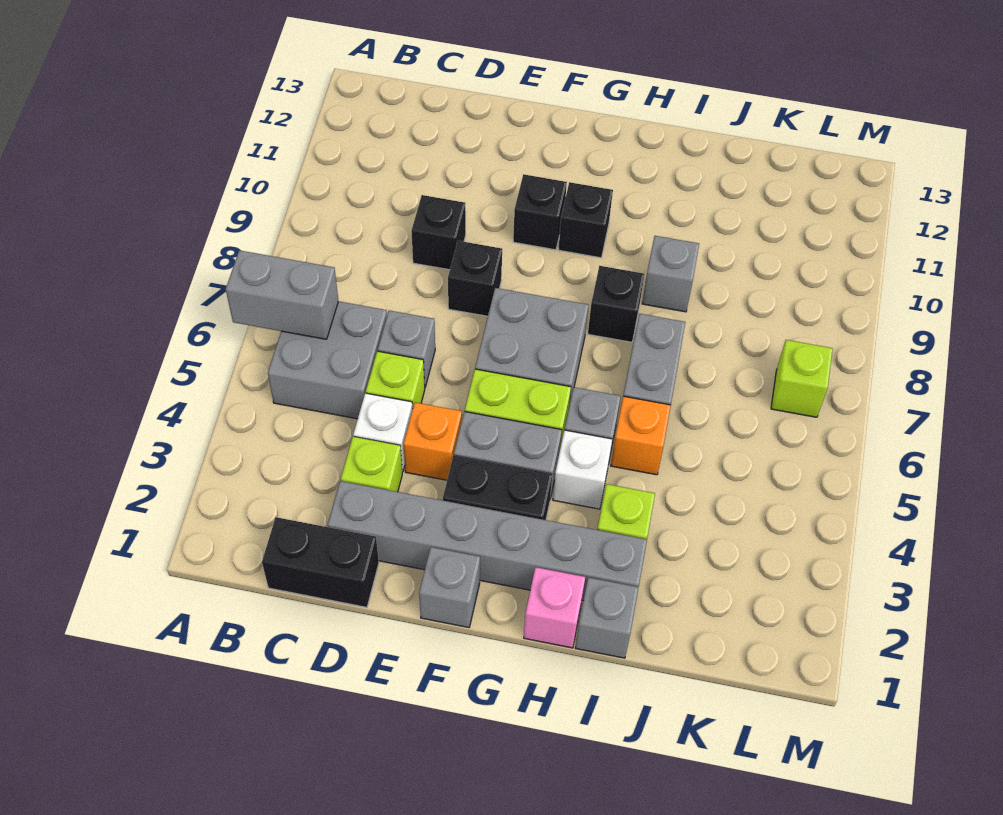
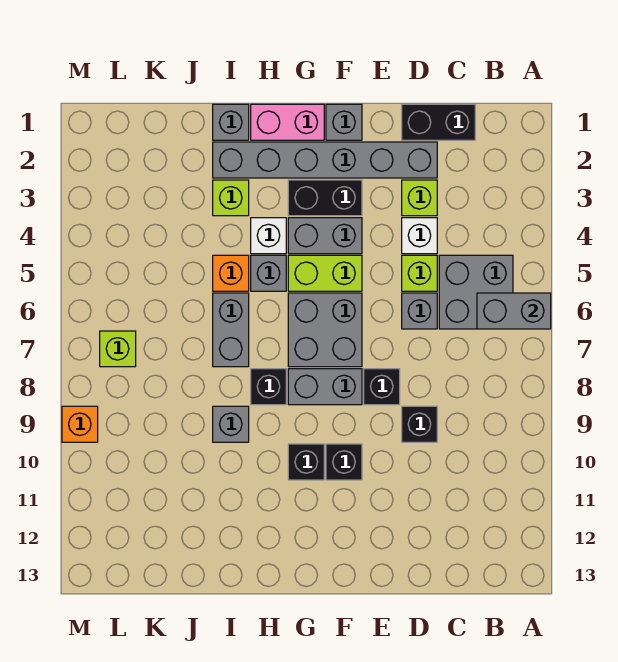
orange 1x1 brick [403,402,462,480] -> orange 1x1 brick moved to [62,406,98,442]
none -> grey 1x2 brick [288,369,362,405]
pink 1x1 brick [524,567,585,648] -> pink 1x2 brick [251,104,324,140]

